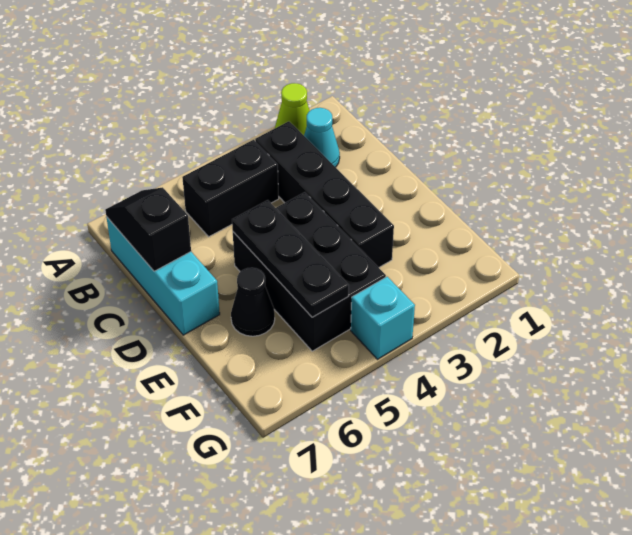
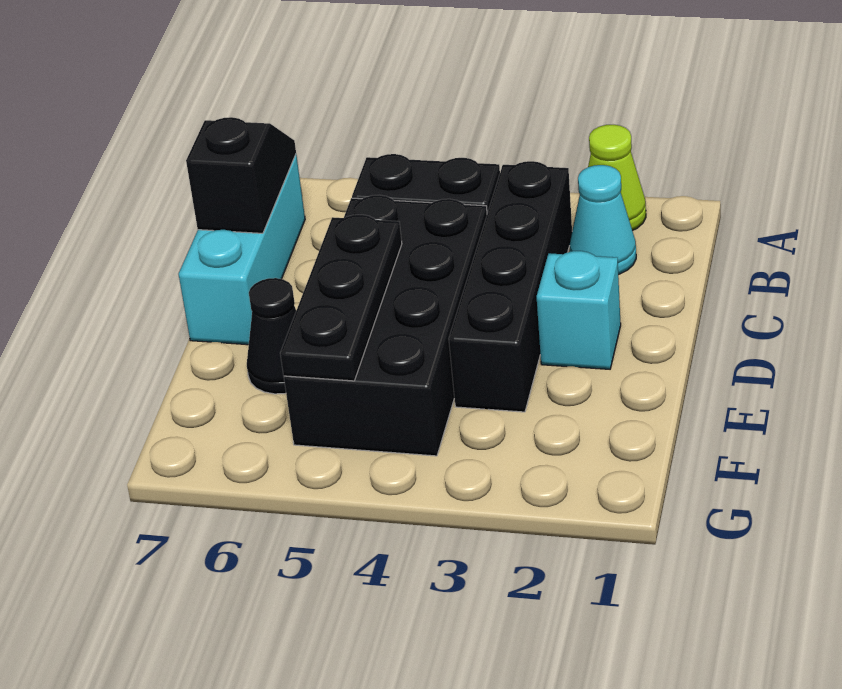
black 2x3 brick [233,192,386,351] -> black 2x4 brick [284,195,487,456]
cyan 1x1 brick [351,277,415,359] -> cyan 1x1 brick moved to [537,251,621,369]

